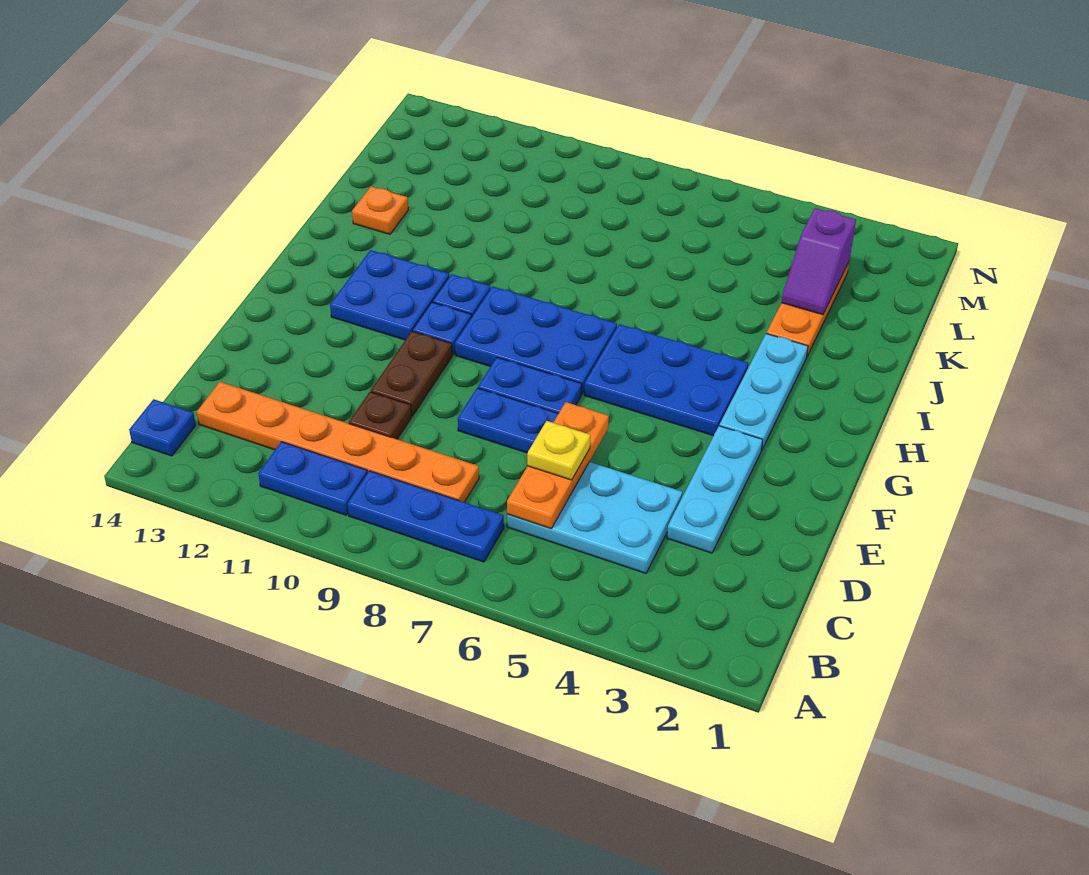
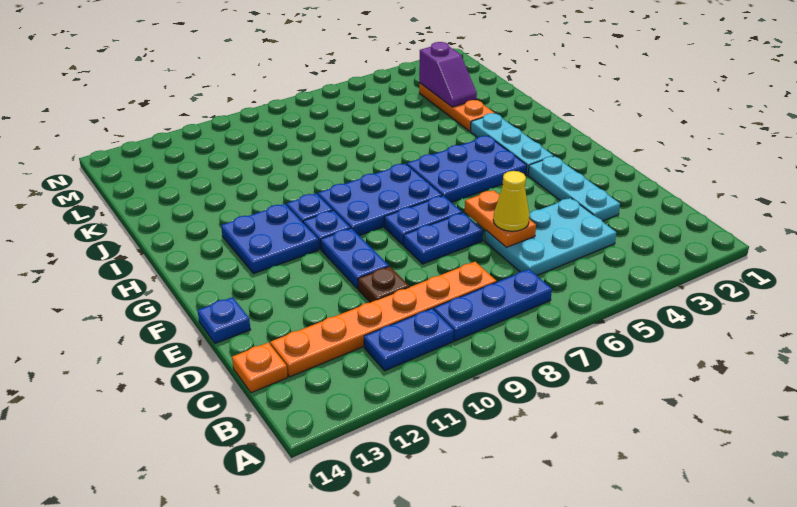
blue 1x1 plate [129,399,196,456] -> blue 1x1 plate moved to [198,297,250,343]
orange 1x3 plate [507,402,609,529] -> orange 1x2 plate [465,190,536,247]
yellow 1x1 plate [527,421,591,480] -> yellow 1x1 cone [493,171,530,231]
brown 1x2 plate [371,331,452,416] -> blue 1x2 plate [321,228,389,289]
orange 1x1 plate [352,187,408,234] -> orange 1x1 plate moved to [232,343,288,393]

